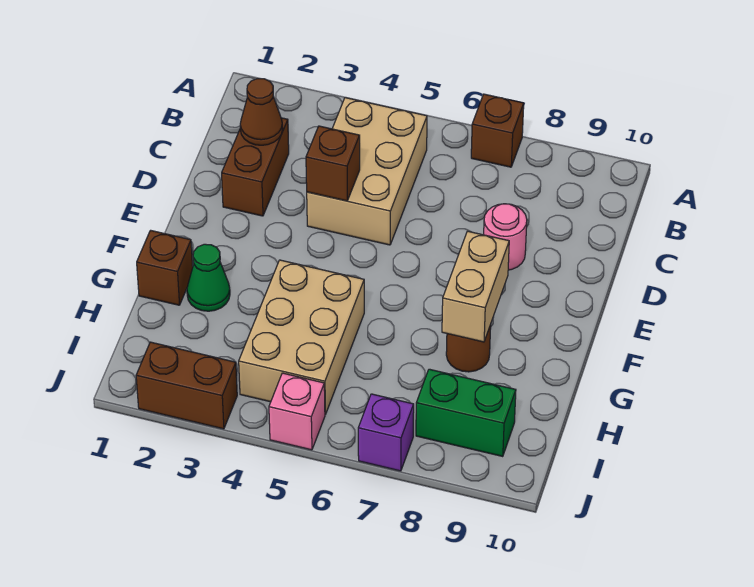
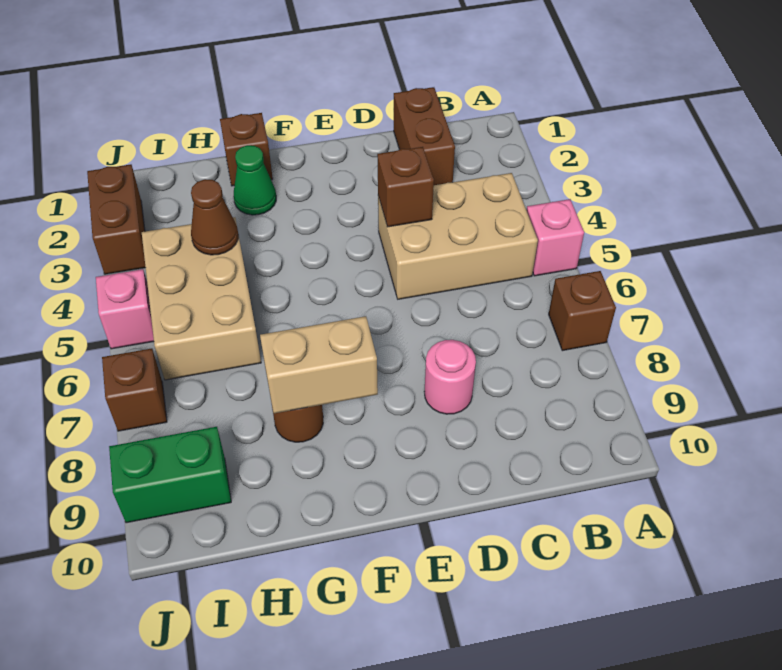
none -> pink 1x1 brick [526,199,584,276]
brown 1x2 brick [222,118,289,216] -> brown 1x2 brick turned to [394,87,455,185]
brown 1x1 cone [240,79,283,145] -> brown 1x1 cone moved to [191,179,238,255]
tan 2x3 brick [239,260,364,414] -> tan 2x3 brick turned to [142,217,261,380]
green 1x2 brick [416,369,516,457] -> green 1x2 brick turned to [109,427,231,523]
purple 1x1 brick [358,394,414,471] -> brown 1x1 brick [102,348,167,431]

